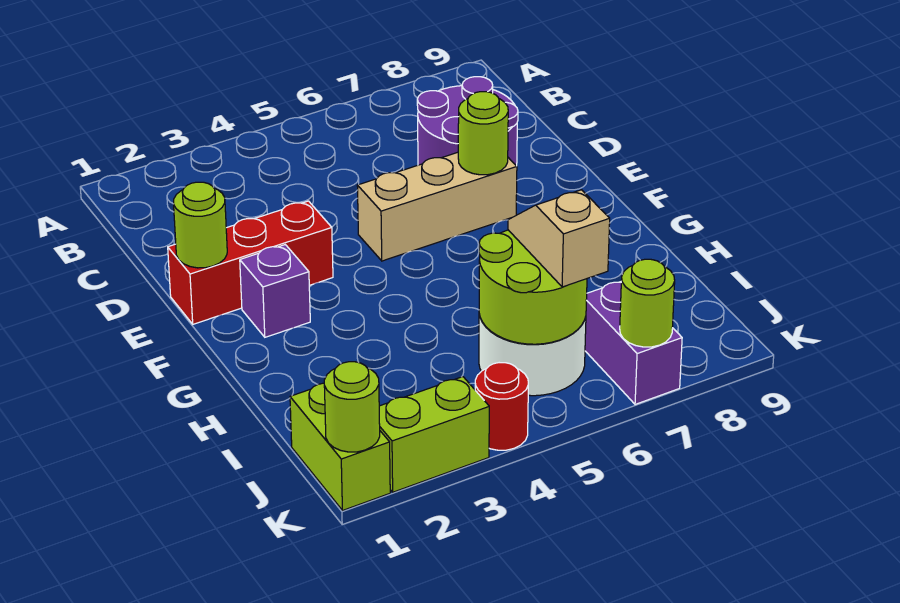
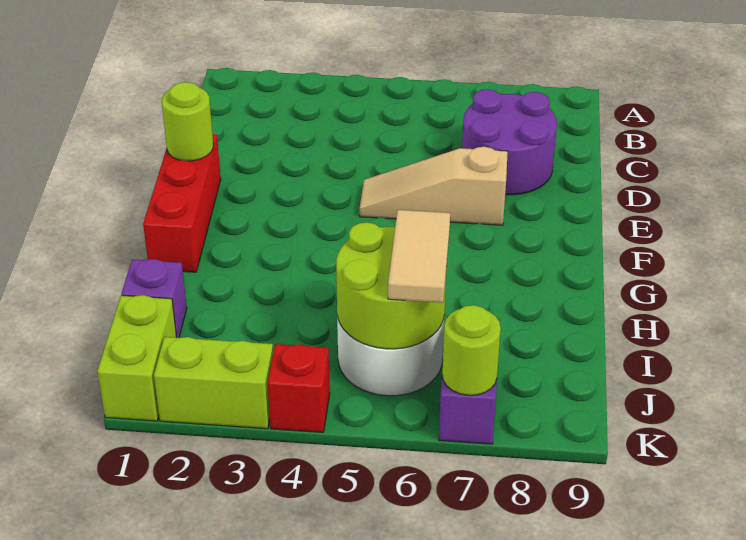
red 1x3 brick [168,201,333,324] -> red 1x3 brick turned to [143,134,221,272]
tan 1x3 brick [357,152,517,261] -> tan 1x3 slope [359,147,508,225]
lime 1x1 round brick [458,92,508,175] -> none
purple 1x1 brick [240,245,310,337] -> purple 1x1 brick moved to [122,259,187,338]
tan 1x2 slope [508,190,610,287] -> tan 1x2 tile [388,210,450,303]
lime 1x1 round brick [324,362,380,452] -> none
red 1x1 round brick [475,363,528,450] -> red 1x1 brick [268,344,330,432]

